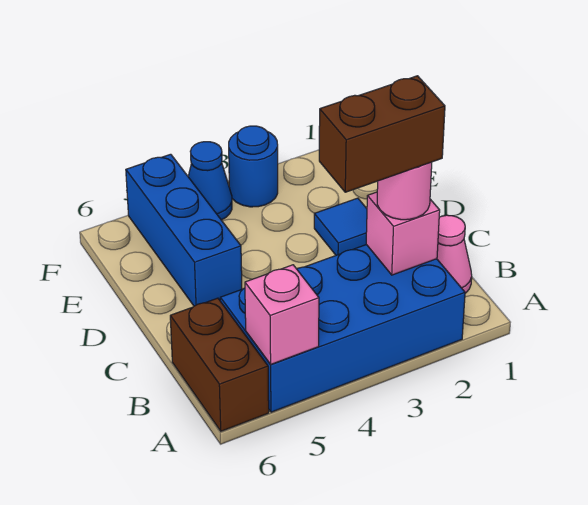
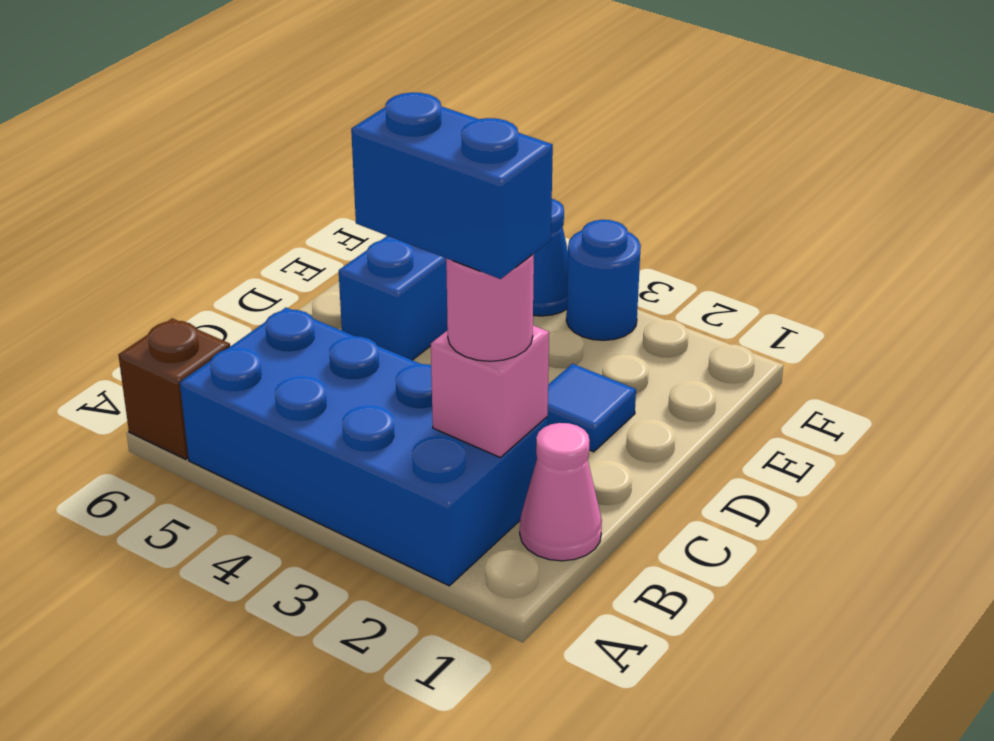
pink 1x1 brick [245,265,319,364] -> none
brown 1x2 brick [170,298,269,431] -> brown 1x1 brick [119,318,230,459]
brown 1x2 brick [319,76,445,192] -> blue 1x2 brick [351,93,553,279]

